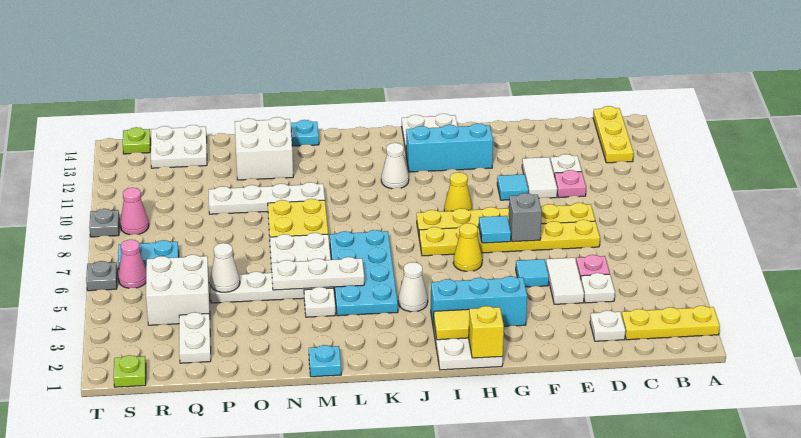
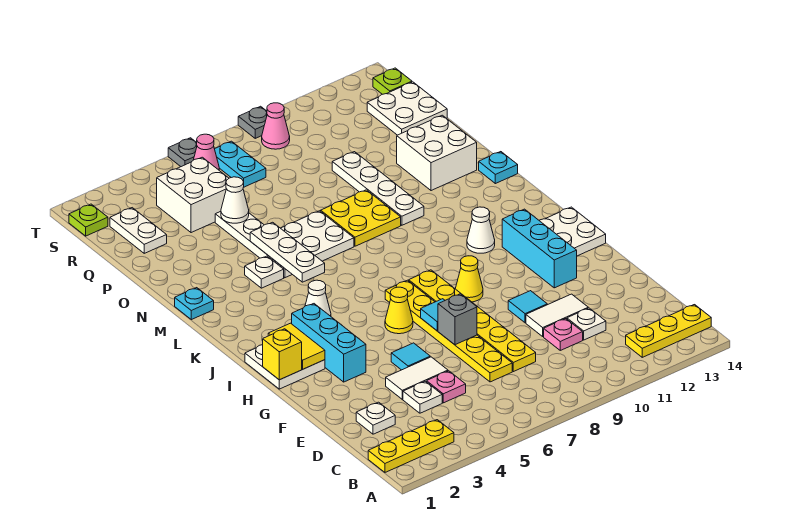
yellow 1x3 plate [622,306,720,340] -> yellow 1x3 plate turned to [368,420,454,472]
cyan 2x4 plate [330,230,398,316] -> none
white 1x2 plate [179,312,211,363] -> white 1x2 plate turned to [110,208,167,253]

